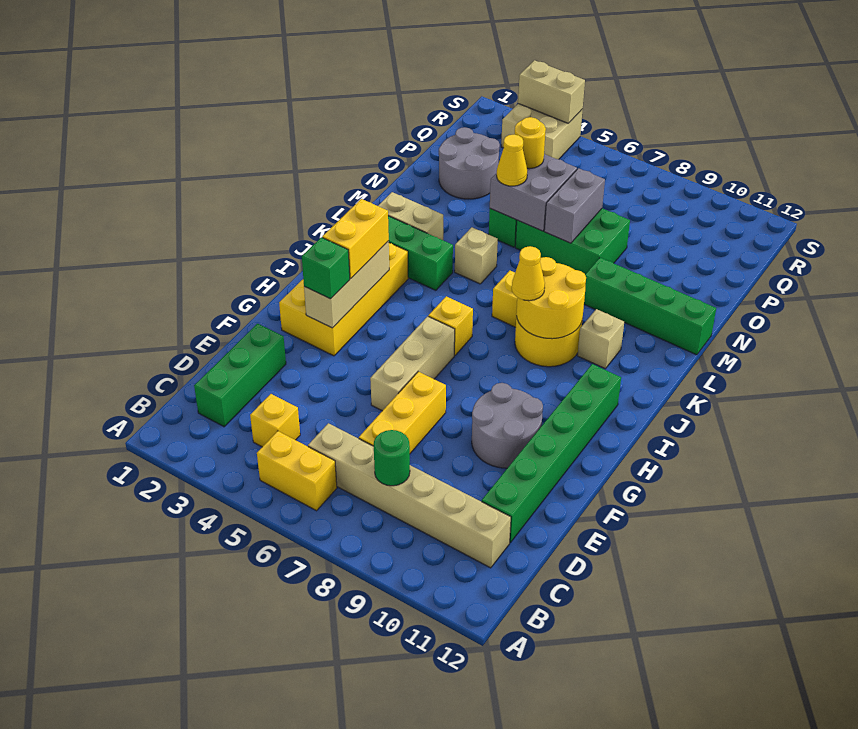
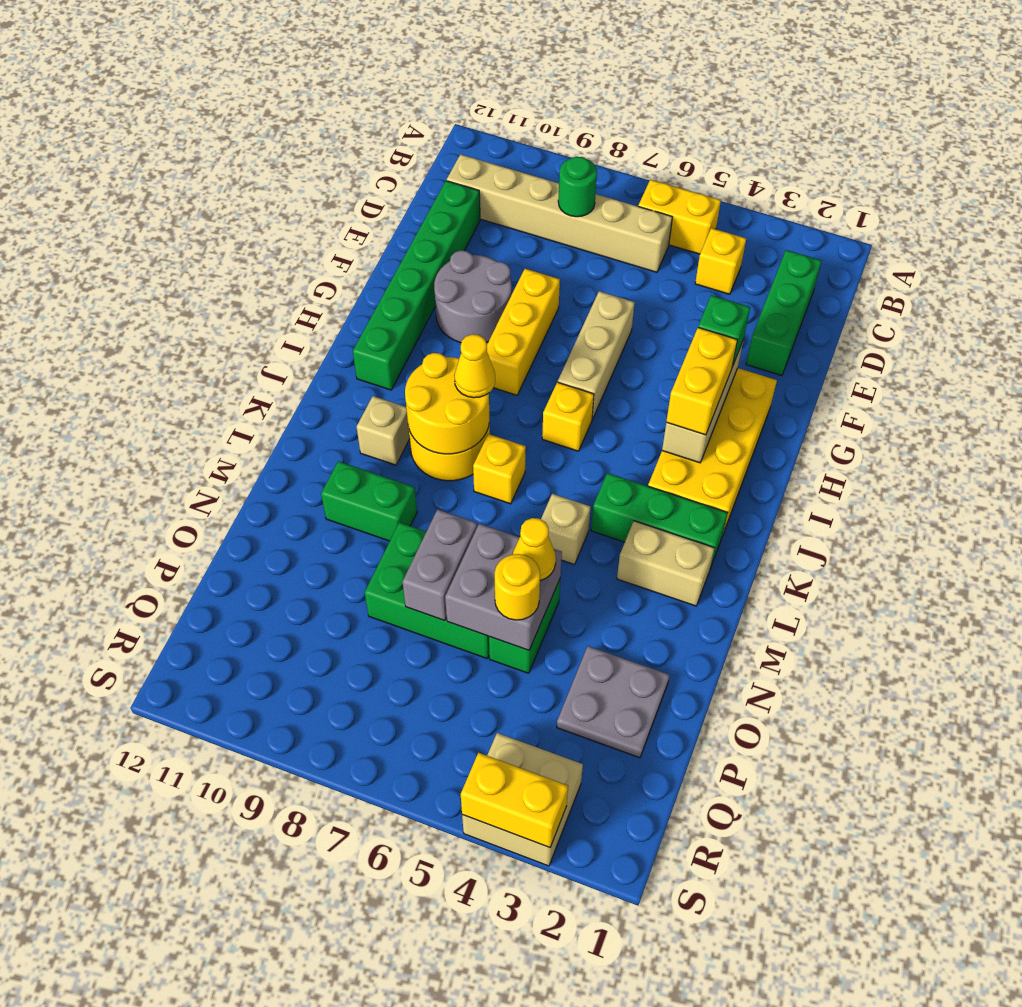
yellow 1x3 brick [359,372,446,453] -> yellow 1x3 brick moved to [487,269,560,395]
green 1x4 brick [584,258,716,355] -> green 1x2 brick [321,461,417,541]
grey 2x2 round brick [439,127,500,199] -> grey 2x2 plate [557,646,670,758]
tan 1x2 brick [518,60,585,123] -> yellow 1x2 brick [461,753,568,848]

